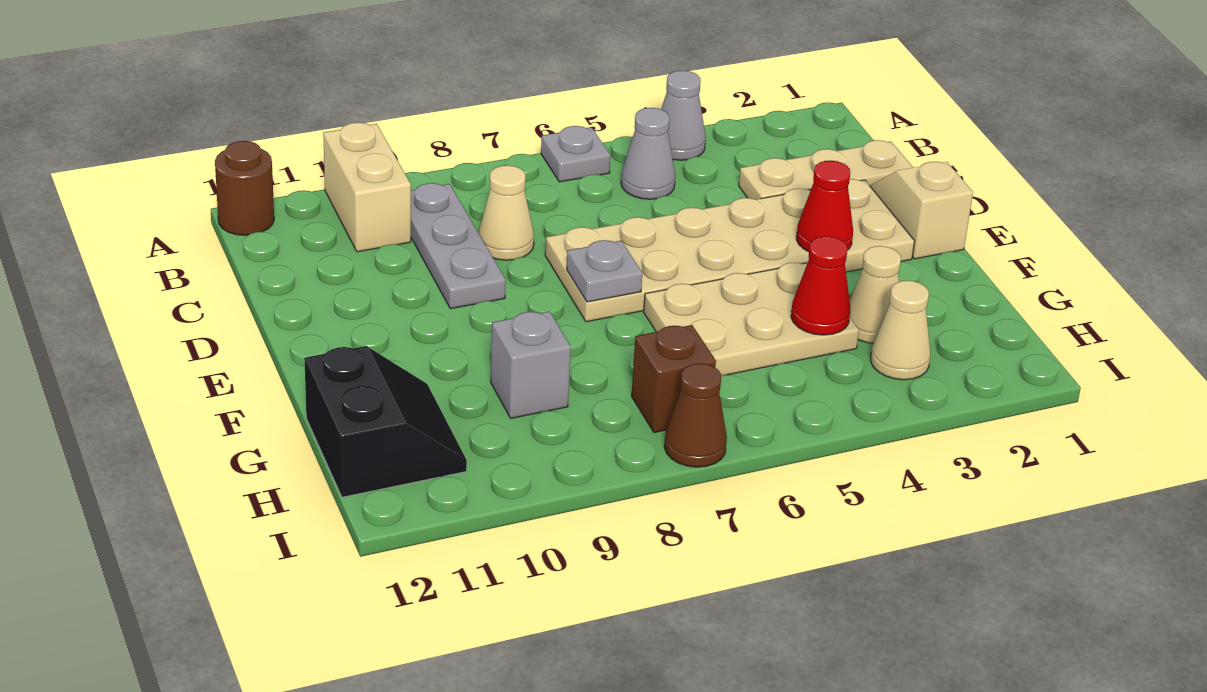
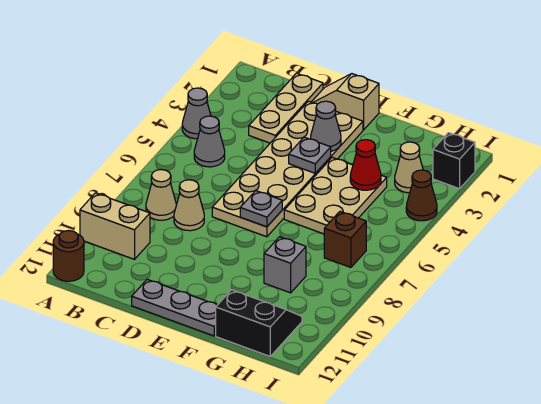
grey 1x1 plate [541,126,611,182] -> grey 1x1 plate moved to [289,137,331,173]
grey 1x3 plate [411,183,506,309] -> grey 1x3 plate moved to [132,279,217,336]
red 1x1 cone [796,161,853,252] -> grey 1x1 cone [311,101,341,151]
tan 1x1 cone [850,246,901,343] -> tan 1x1 cone moved to [146,170,176,220]
none -> black 1x1 brick [433,133,475,189]
brown 1x1 cone [664,363,727,467] -> brown 1x1 cone moved to [406,170,437,221]

